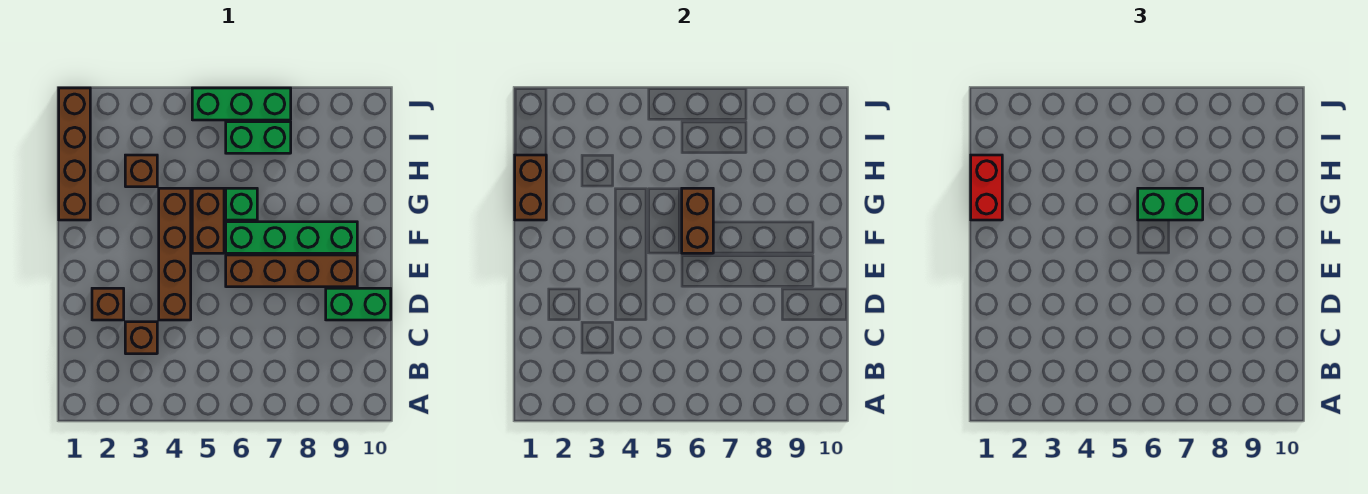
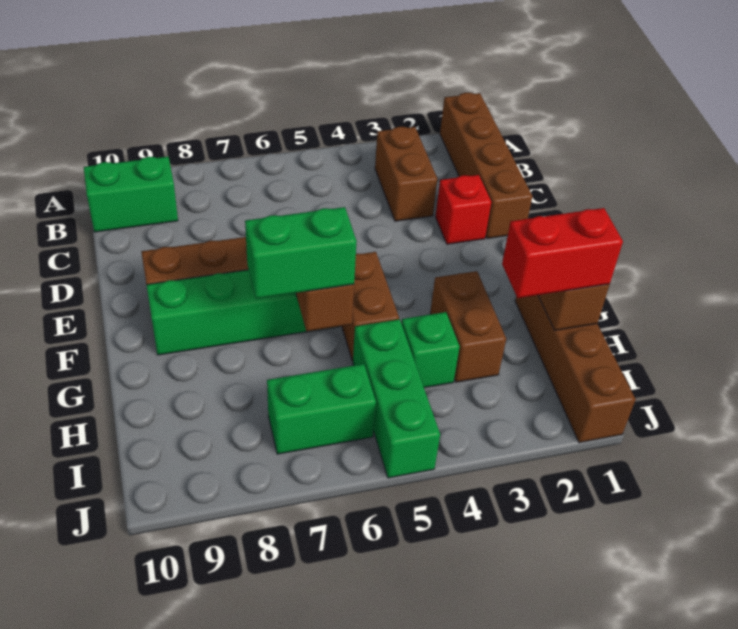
brown 1x1 brick [125,322,157,354] -> brown 1x2 brick [375,127,437,221]
brown 1x1 brick [92,288,124,320] -> red 1x1 brick [435,175,491,244]
brown 1x4 brick [159,188,191,320] -> brown 1x4 brick moved to [440,93,532,239]
green 1x2 brick [326,288,391,320] -> green 1x2 brick moved to [84,157,178,232]
red 1x2 brick [971,155,1002,220] -> red 1x2 brick turned to [502,208,623,298]
green 1x1 brick [226,188,257,220] -> green 1x1 brick moved to [401,312,460,388]
brown 1x1 brick [125,155,157,187] -> brown 1x2 brick [430,271,506,382]
green 1x3 brick [192,88,291,120] -> green 1x3 brick turned to [353,319,440,478]

